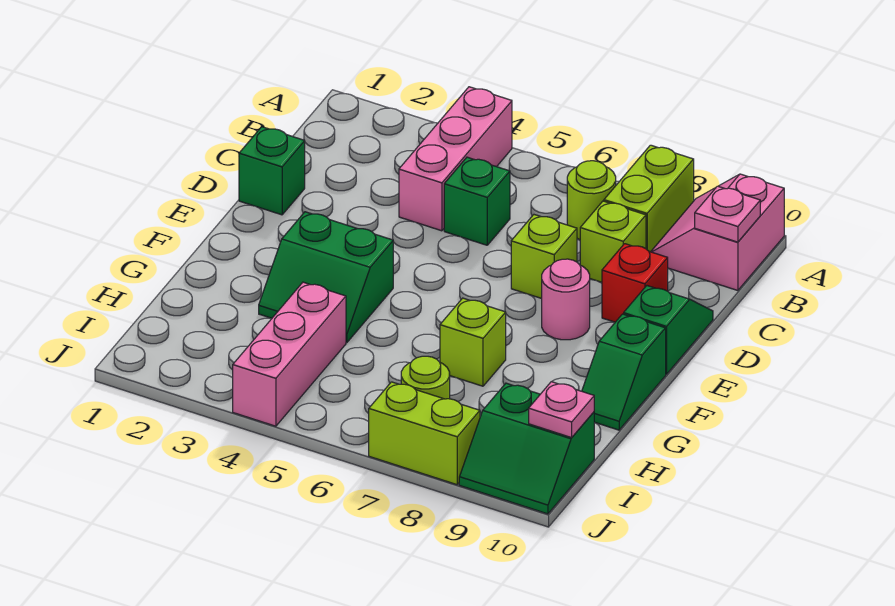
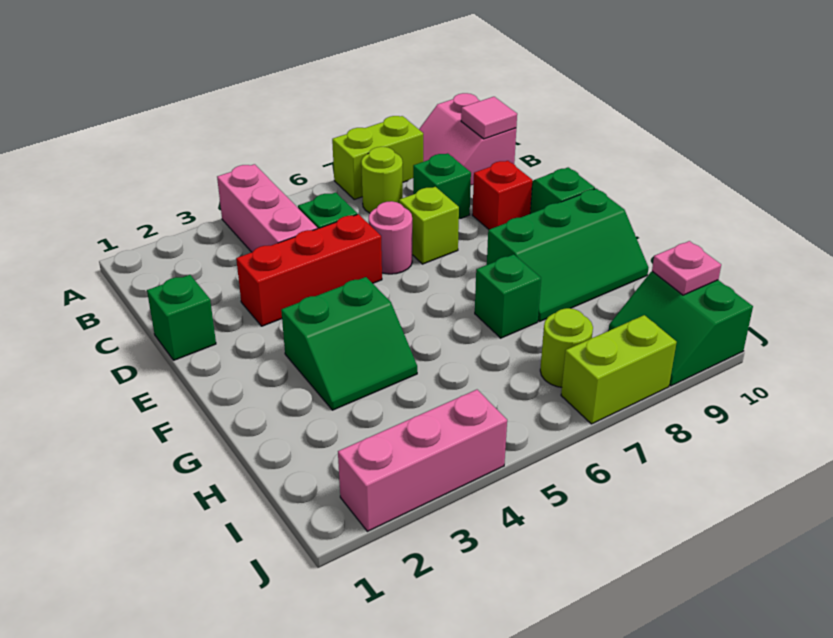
lime 1x2 brick [604,145,694,252] -> lime 1x2 brick turned to [332,116,423,199]
pink 1x1 plate [695,186,760,242] -> pink 1x1 tile [461,97,517,139]
lime 1x1 brick [580,201,646,282] -> green 1x1 brick [413,153,471,219]
none -> red 1x3 brick [236,214,382,326]
pink 1x1 round brick [542,259,590,340] -> pink 1x1 round brick moved to [369,201,412,274]
green 1x2 slope [582,314,666,430] -> green 2x3 slope [487,189,648,321]
lime 1x1 brick [440,298,506,386] -> green 1x1 brick [475,254,541,338]
pink 1x3 brick [233,282,346,426] -> pink 1x3 brick turned to [338,390,507,531]
green 2x2 slope [459,383,595,514] -> green 2x2 slope turned to [609,271,753,386]

